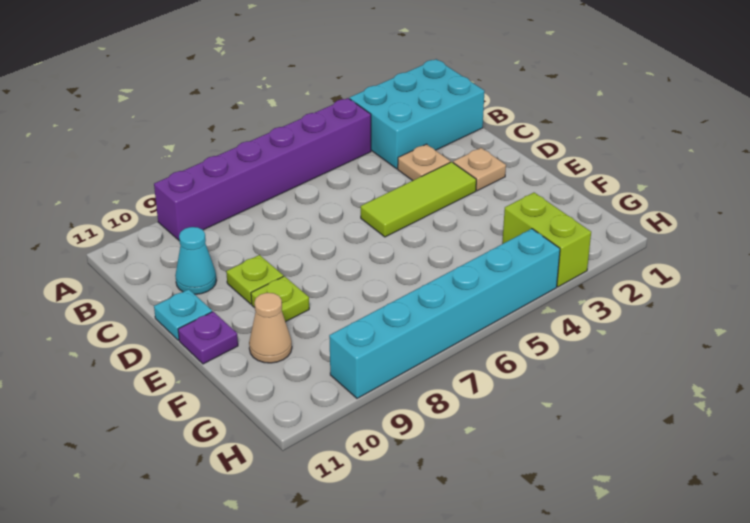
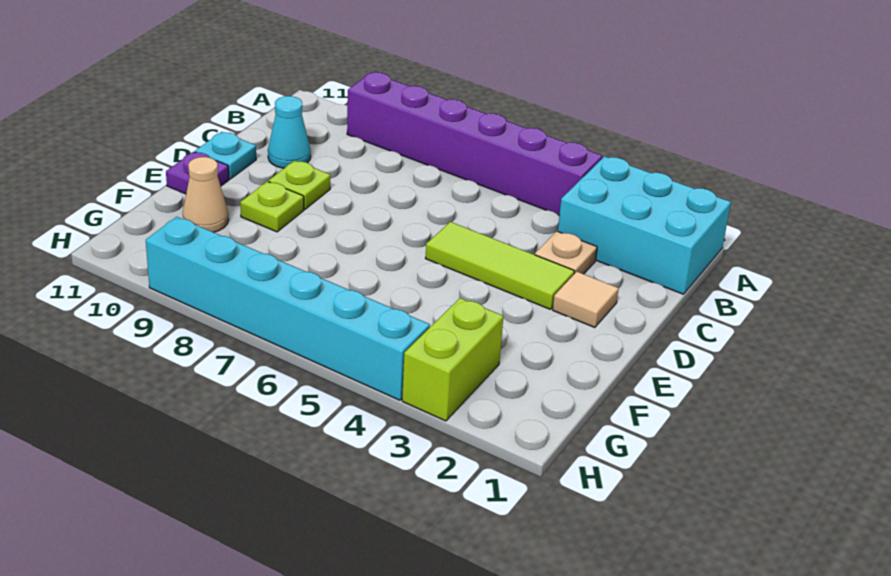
tan 1x1 plate [453,148,506,191] -> tan 1x1 tile [553,272,619,328]

